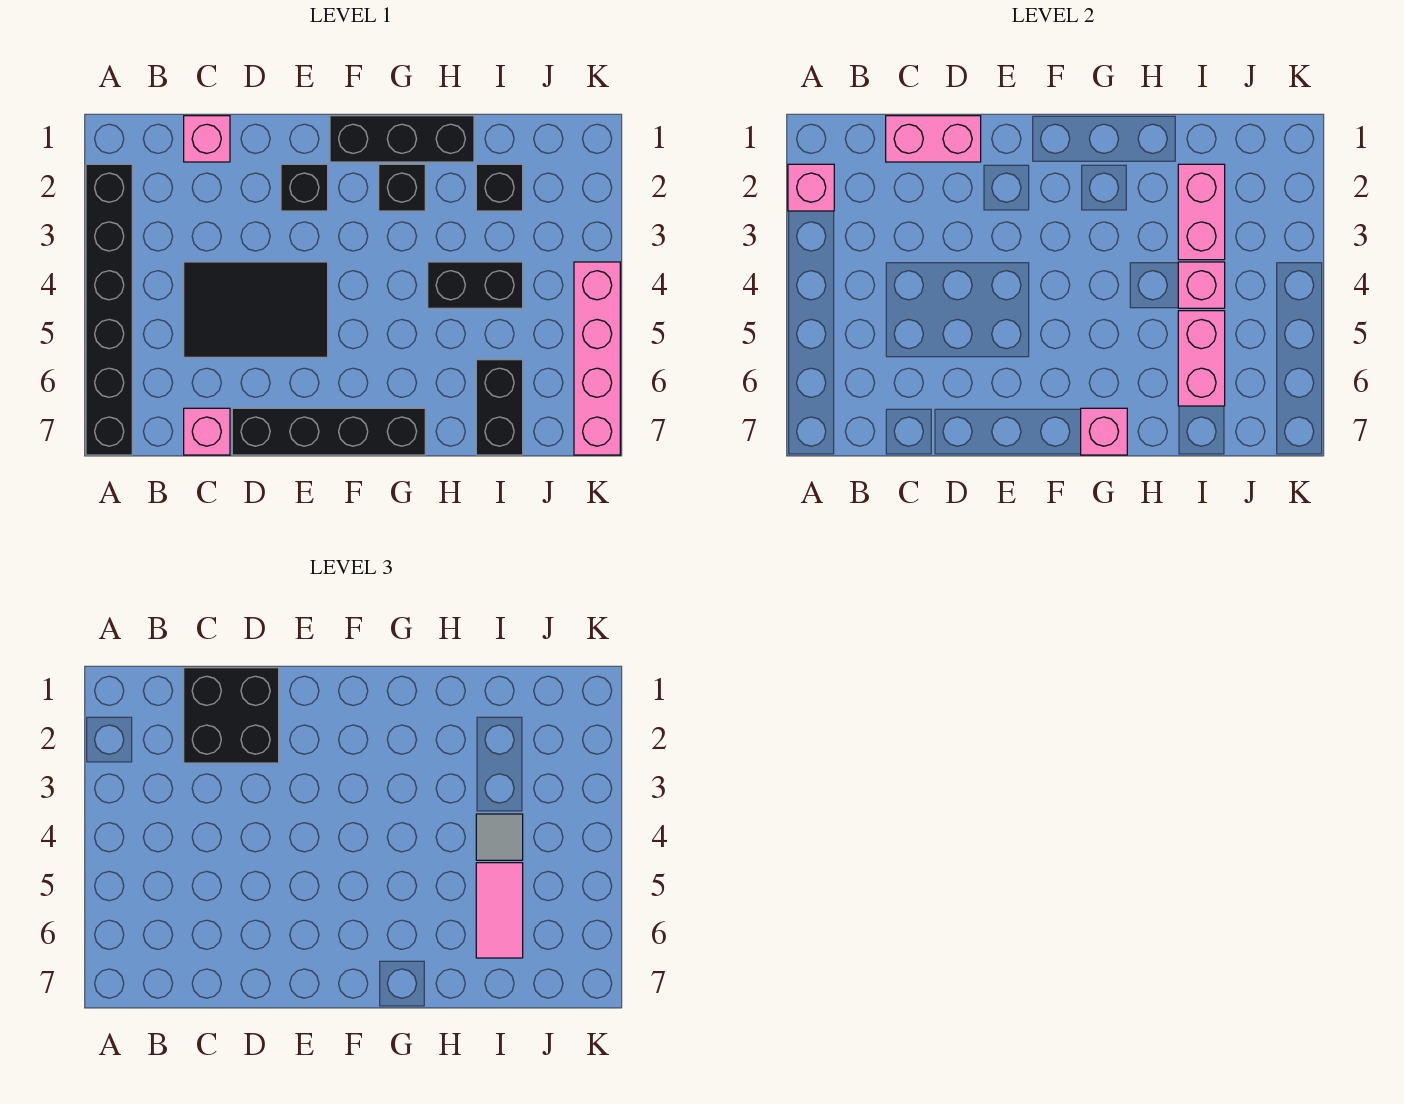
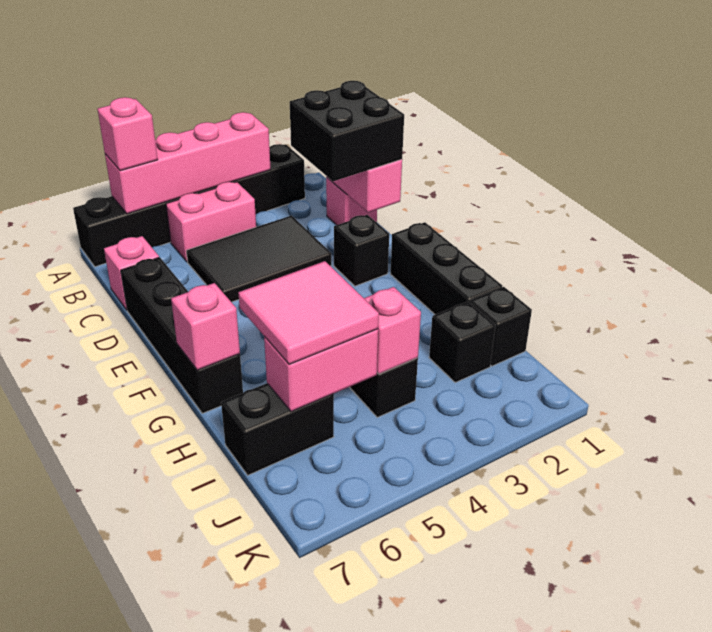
pink 1x1 brick [788,164,834,211] -> pink 1x1 brick moved to [98,97,158,171]
black 2x3 tile [184,262,328,357] -> black 2x3 tile turned to [186,216,331,302]
black 1x1 brick [379,164,425,211] -> black 1x1 brick moved to [469,287,532,366]
pink 1x2 brick [1178,164,1225,260] -> pink 1x2 brick moved to [166,182,256,262]
grey 1x1 tile [476,814,523,860] -> none
pink 1x2 tile [476,863,523,958] -> pink 2x2 tile [238,261,379,364]
pink 1x4 brick [574,262,620,455] -> pink 1x4 brick moved to [105,112,271,214]

